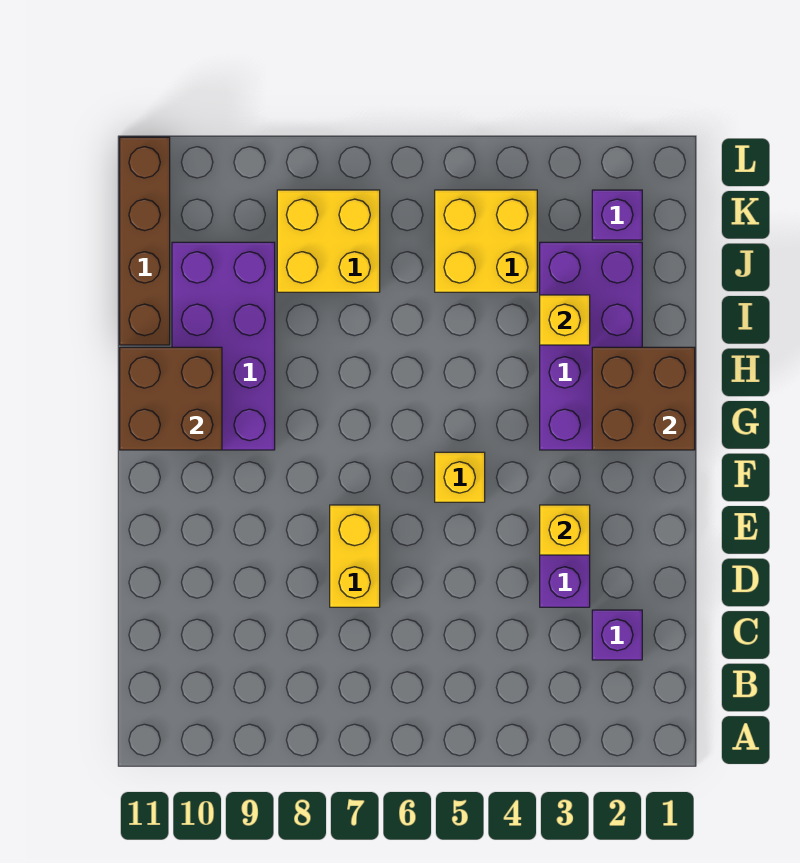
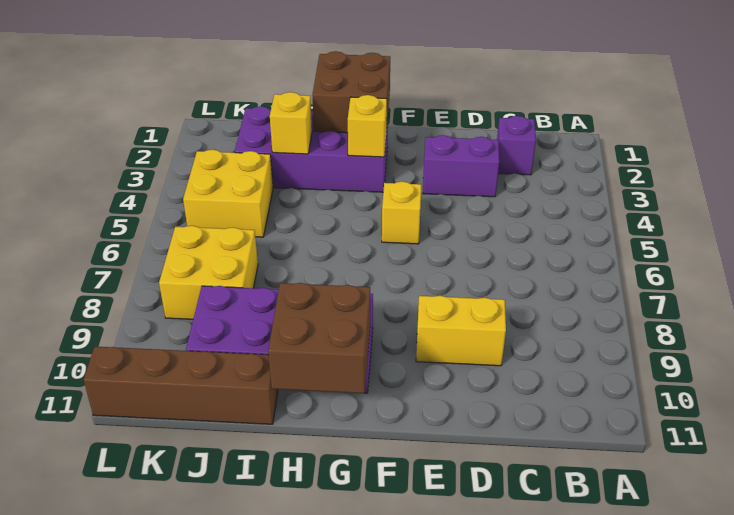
yellow 1x2 brick [330,505,380,607] -> yellow 1x2 brick moved to [416,296,506,366]
yellow 1x1 brick [540,505,590,555] -> yellow 1x1 brick moved to [348,95,387,157]
purple 1x1 brick [592,190,642,240] -> none

